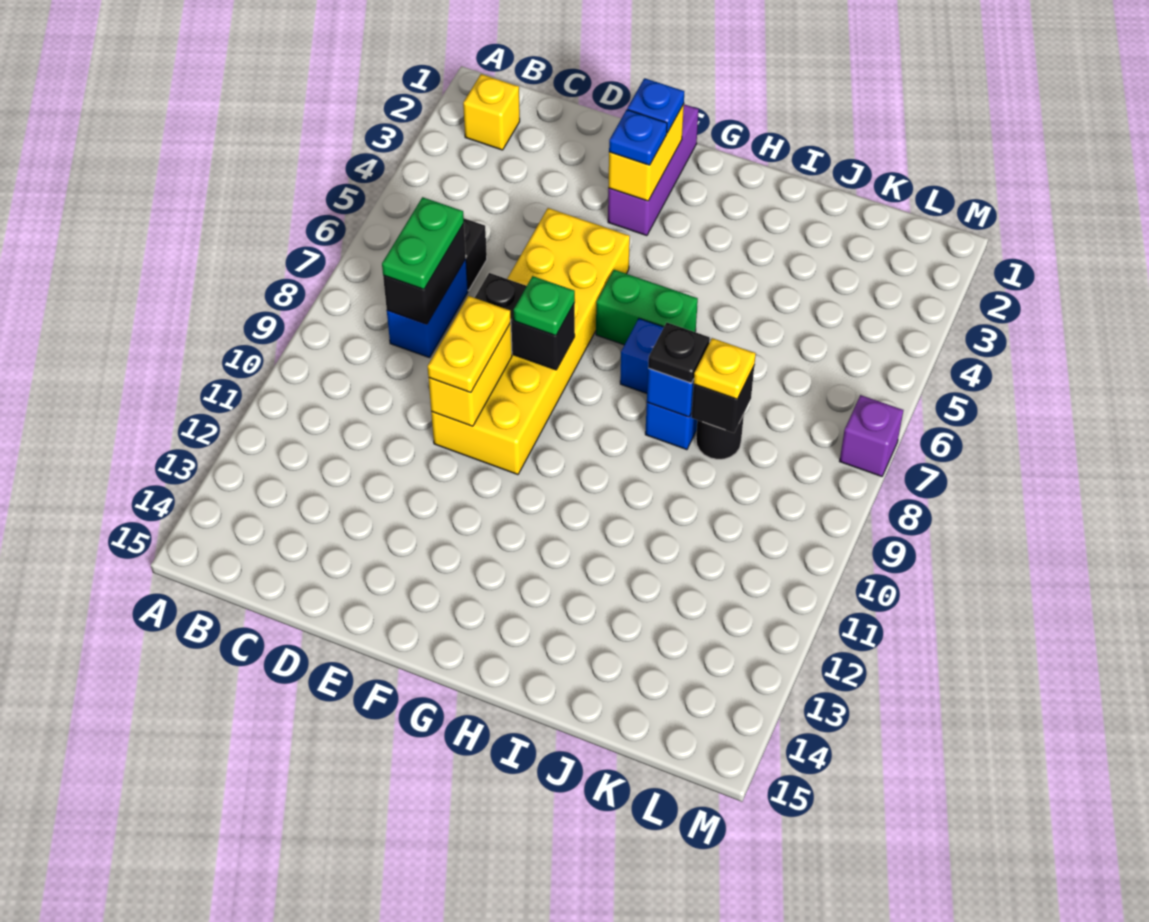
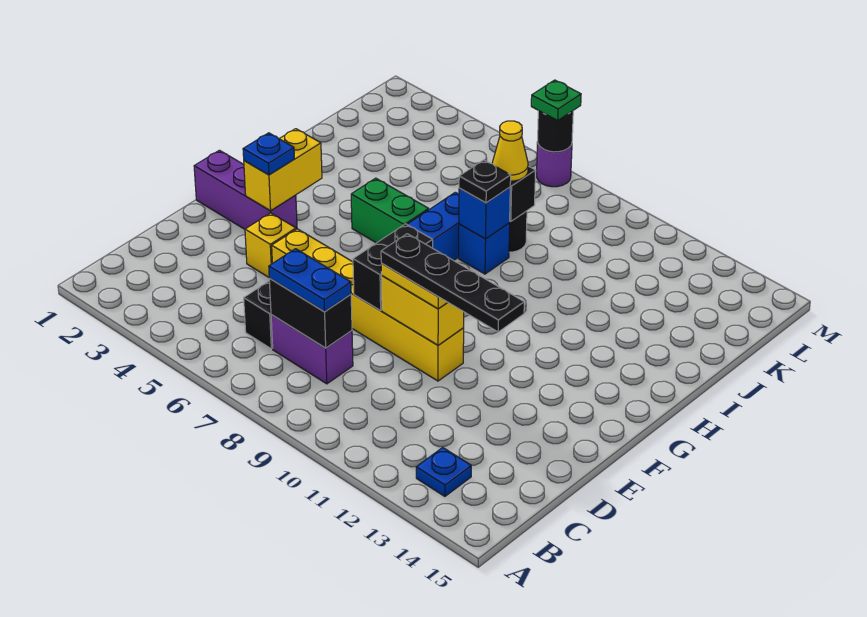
yellow 1x1 brick [463,74,520,150] -> yellow 1x1 brick moved to [245,213,296,277]
blue 1x2 brick [387,259,468,358] -> purple 1x2 brick [271,315,353,384]
green 1x2 plate [382,197,464,289] -> blue 1x2 plate [269,249,351,312]
yellow 2x6 brick [431,208,630,475] -> yellow 1x6 brick [272,229,464,381]
none -> black 1x4 plate [381,234,524,332]
yellow 1x2 brick [608,104,684,201] -> yellow 1x2 brick turned to [244,129,322,211]
blue 1x1 plate [627,78,684,133] -> blue 1x1 plate moved to [416,448,471,496]
green 1x1 plate [514,276,575,336] -> green 1x1 plate moved to [531,80,581,120]
green 1x2 brick [596,270,698,345] -> green 1x2 brick turned to [351,178,429,243]
yellow 1x1 plate [694,338,756,399] -> yellow 1x1 cone [492,121,528,181]
purple 1x1 brick [840,395,903,476] -> purple 1x1 round brick [537,142,572,187]
none -> black 1x1 round brick [538,111,573,152]

